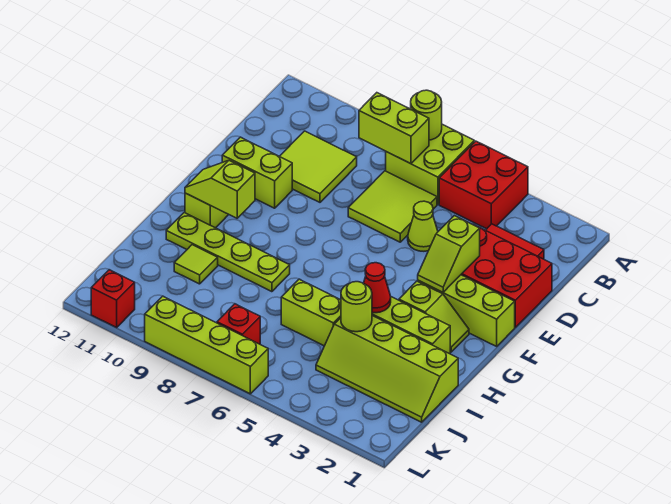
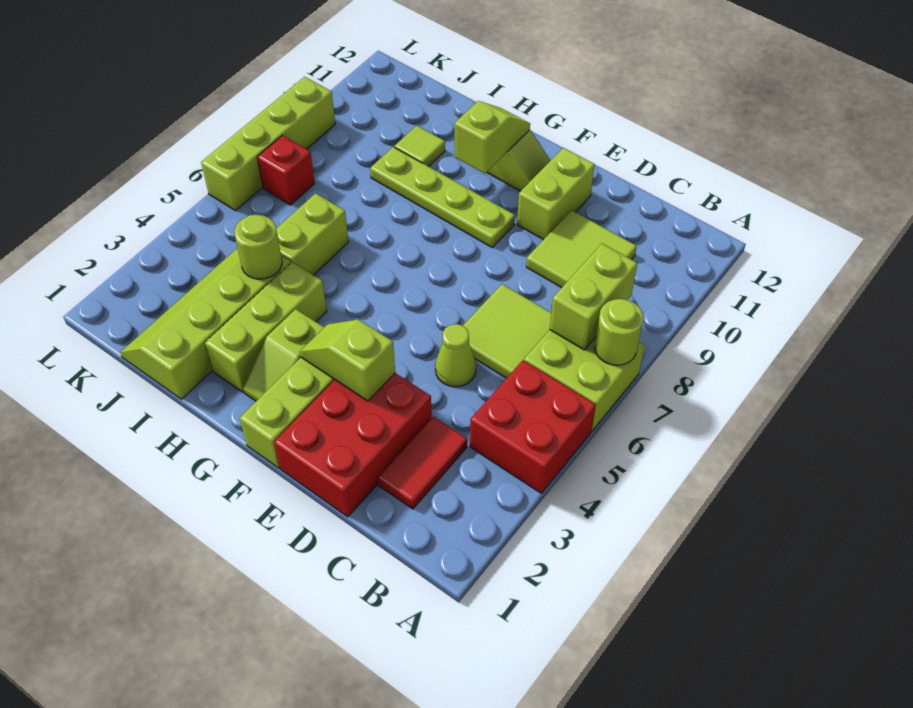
red 1x1 cone [363,263,391,313] -> none
lime 1x4 plate [166,213,290,292] -> lime 1x4 plate turned to [370,147,515,247]
red 1x1 brick [91,270,135,327] -> none

